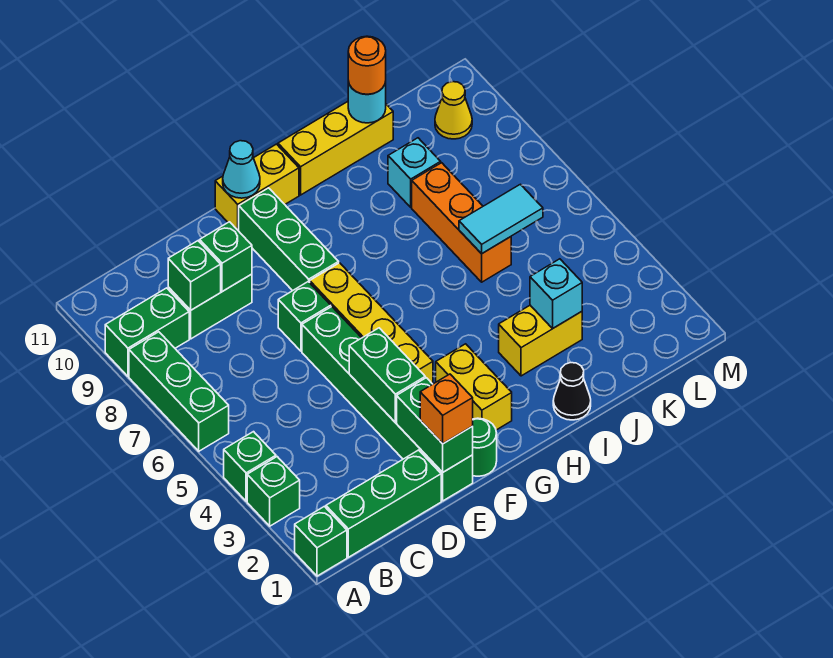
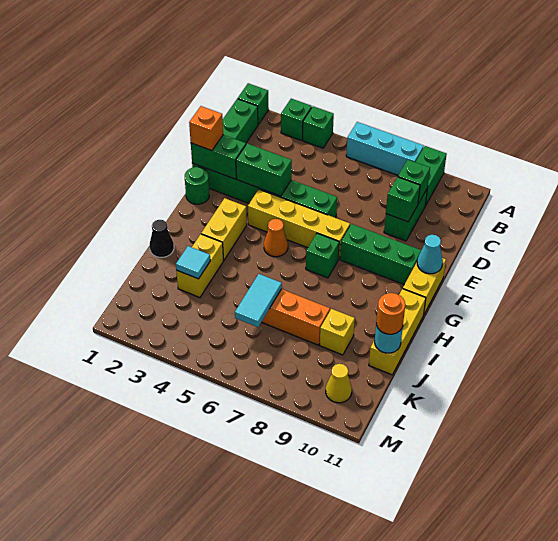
green 1x3 brick [129,332,229,451] -> cyan 1x3 brick [346,122,424,175]
green 1x1 brick [278,282,331,351] -> green 1x1 brick moved to [306,233,339,278]
yellow 1x2 brick [436,344,512,430] -> yellow 1x2 brick turned to [201,198,247,260]
none -> orange 1x1 cone [264,219,288,257]
cyan 1x1 brick [530,259,582,329] -> cyan 1x1 tile [176,246,210,279]
cyan 1x1 brick [388,138,441,207] -> yellow 1x1 brick [320,309,355,355]

